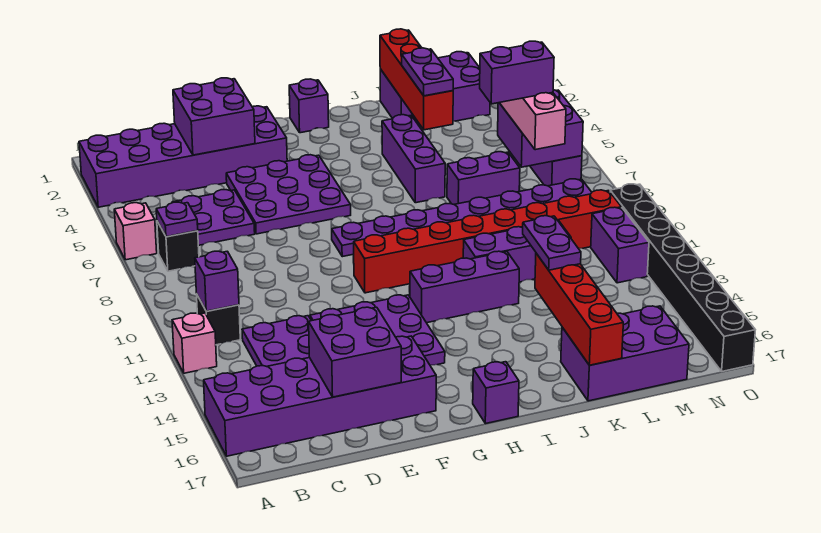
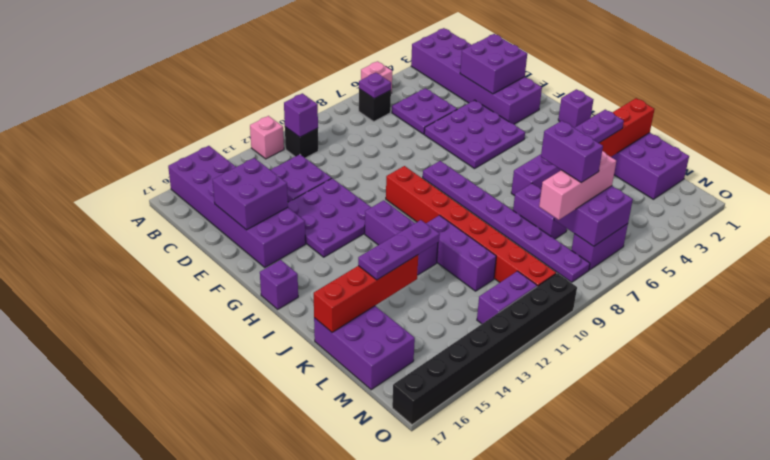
purple 1x2 plate [523,216,581,270] -> purple 1x3 plate [358,220,440,280]

